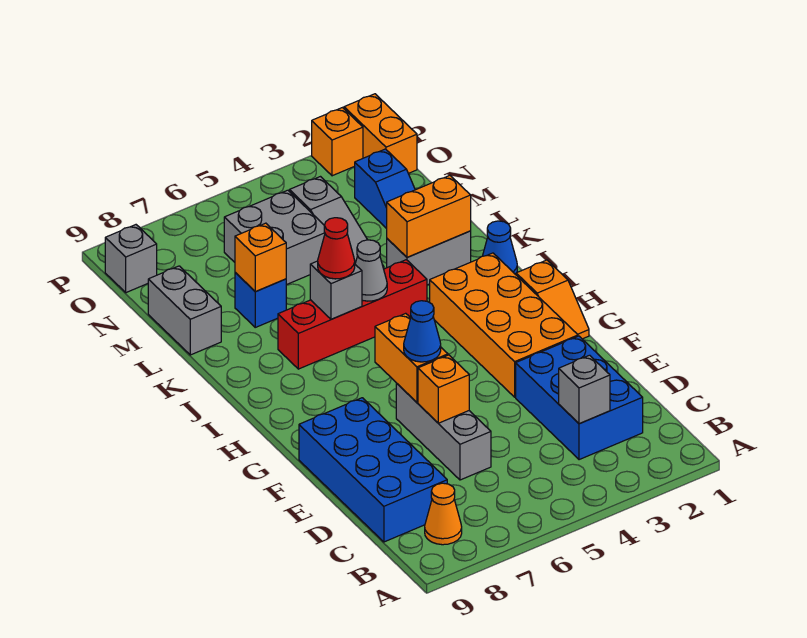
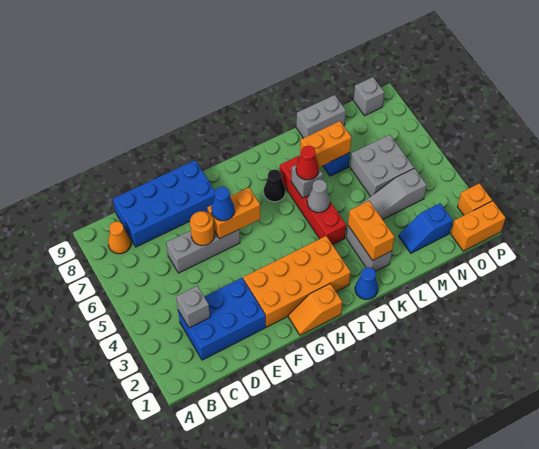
orange 1x1 brick [418,355,469,423] -> orange 1x1 round brick [190,211,214,246]
none -> black 1x1 cone [264,169,285,202]
orange 1x1 brick [235,223,286,291] -> orange 1x2 brick [300,121,352,167]

